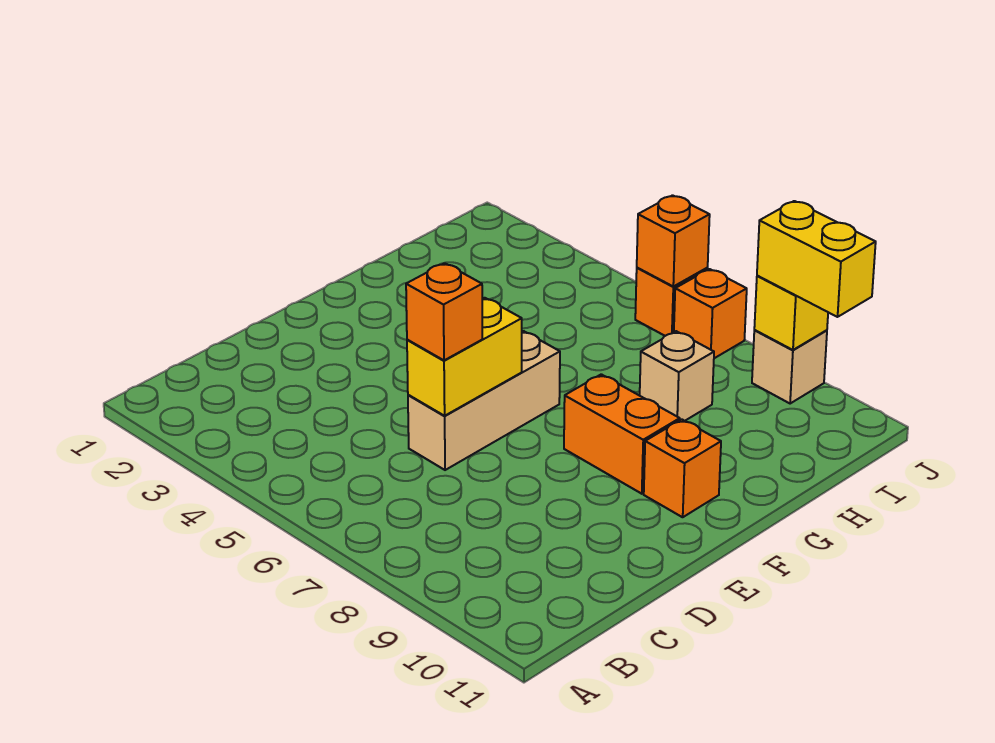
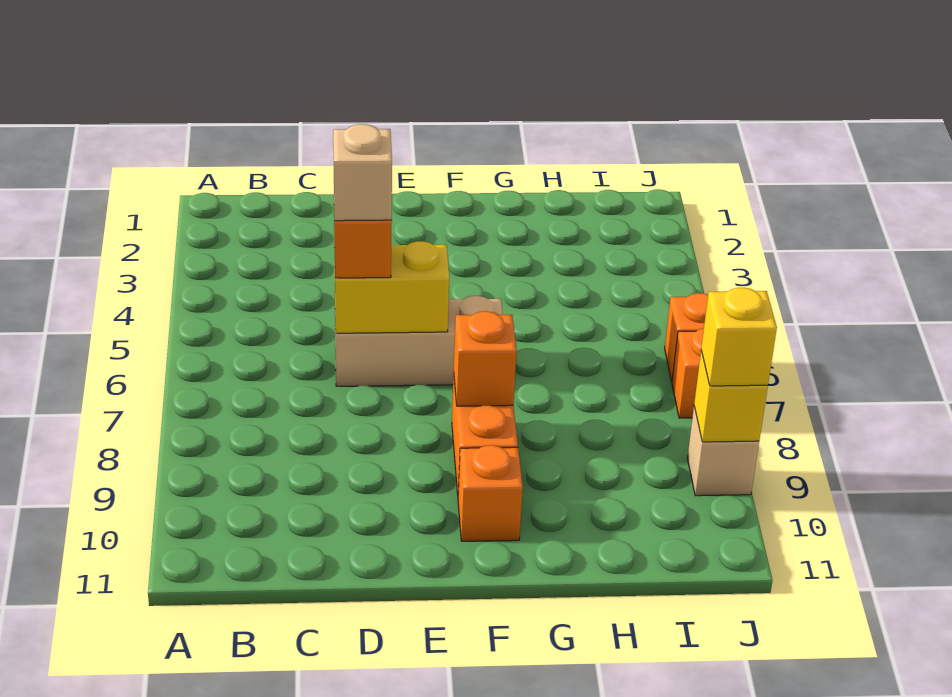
tan 1x1 brick [640,331,714,421] -> tan 1x1 brick moved to [333,124,392,221]
orange 1x1 brick [637,195,710,286] -> orange 1x1 brick moved to [454,311,517,406]
yellow 1x2 brick [757,201,876,317] -> yellow 1x1 brick [701,288,777,386]

